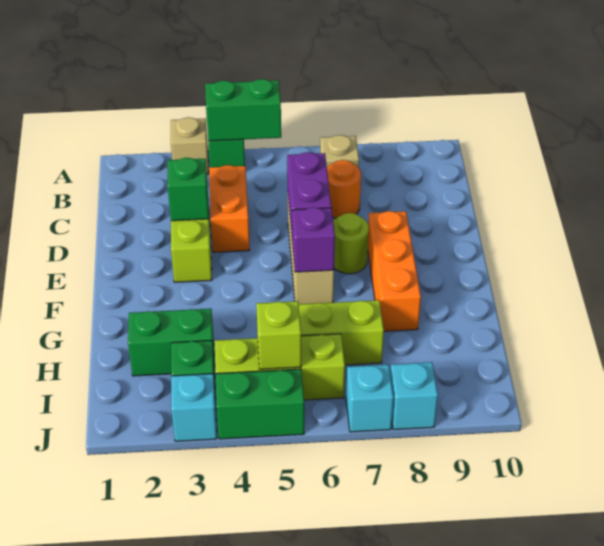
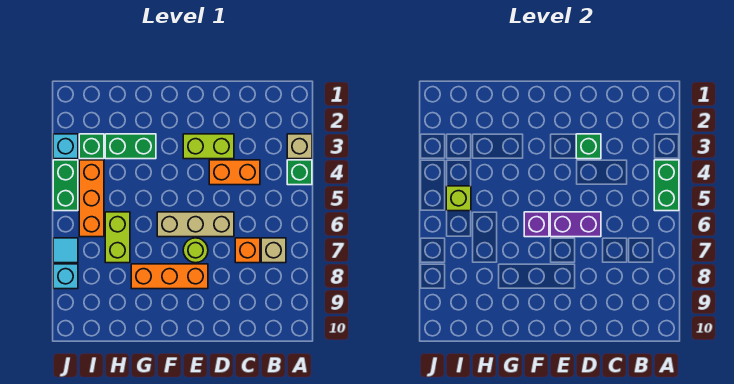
orange 1x1 round brick [327,160,361,218] -> orange 1x1 brick [235,238,260,263]
green 1x2 brick [128,309,215,376] -> green 1x2 brick turned to [105,134,156,159]
lime 1x3 brick [215,334,345,400] -> orange 1x3 brick [79,160,104,237]
cyan 1x1 brick [346,365,394,432] -> cyan 1x1 tile [53,238,78,263]

